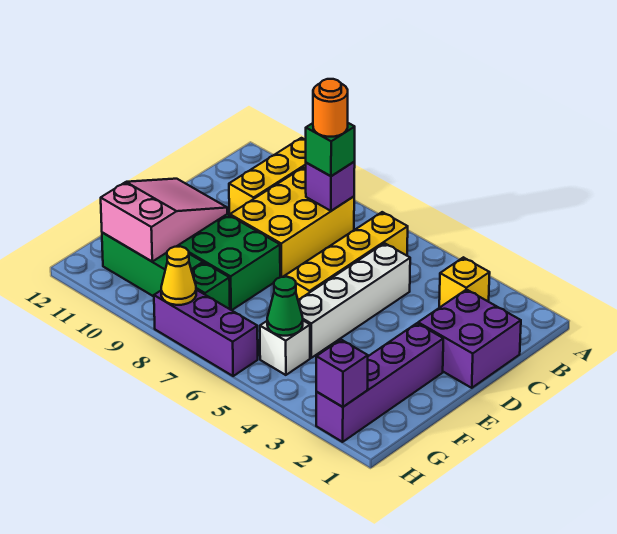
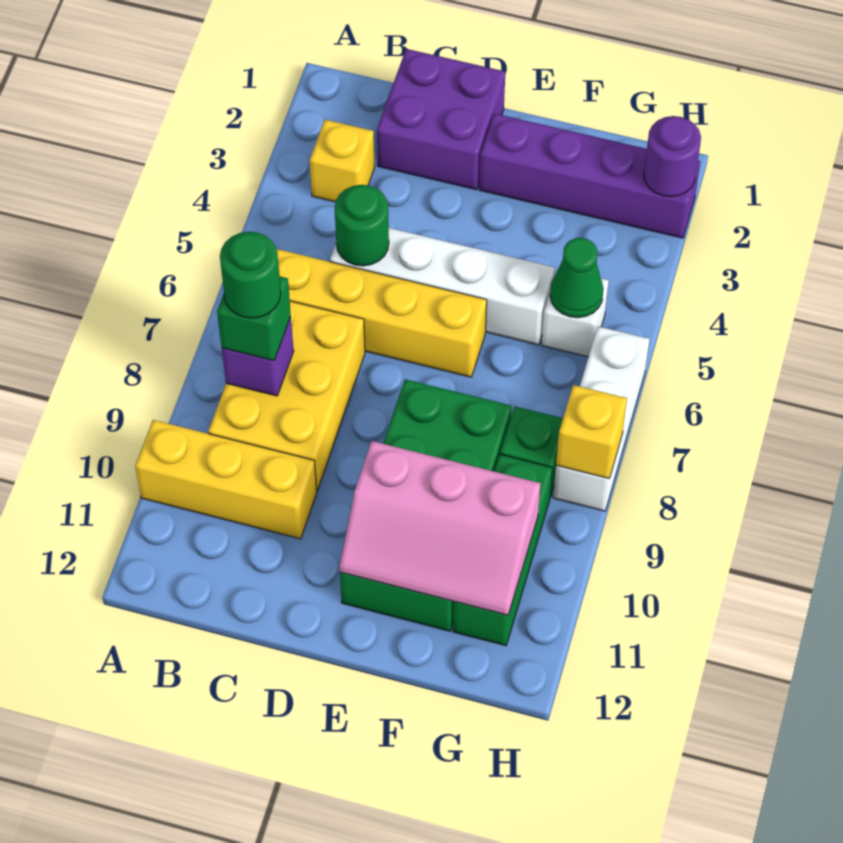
yellow 2x3 brick [230,168,354,277] -> yellow 2x3 brick turned to [208,301,365,490]
orange 1x1 round brick [313,79,348,137] -> green 1x1 round brick [220,232,281,318]
none -> green 1x1 round brick [335,185,389,266]
pink 2x3 slope [101,179,227,261] -> pink 2x3 slope turned to [340,441,541,615]
purple 1x1 brick [316,340,368,407] -> purple 1x1 round brick [644,116,701,197]
purple 1x3 brick [154,290,258,376] -> white 1x3 brick [553,326,650,511]
yellow 1x1 cone [161,246,196,305] -> yellow 1x1 brick [556,385,627,479]

